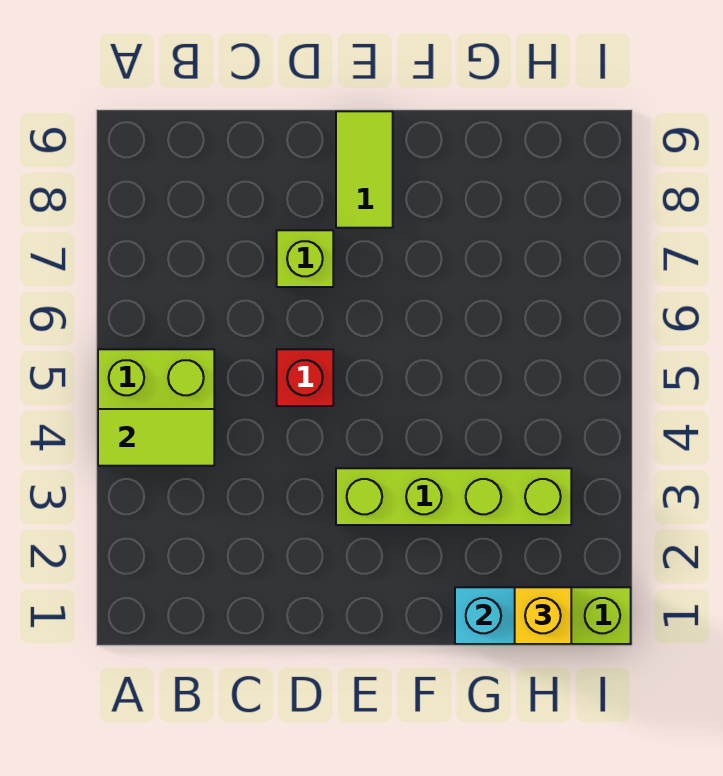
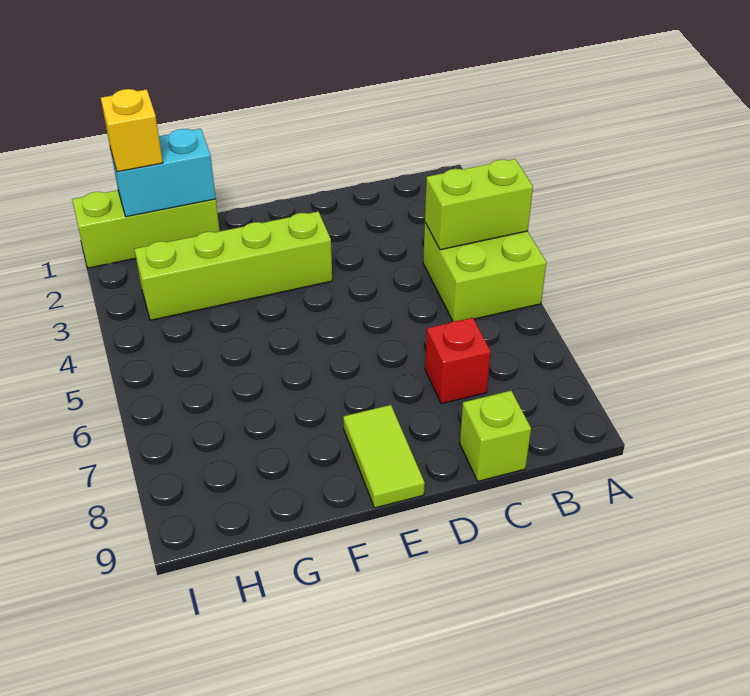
lime 1x2 tile [98,409,214,466] -> lime 1x2 brick [425,159,533,250]
red 1x1 brick [277,349,333,406] -> red 1x1 brick moved to [425,318,491,404]
lime 1x1 brick [277,230,333,287] -> lime 1x1 brick moved to [460,391,531,481]

